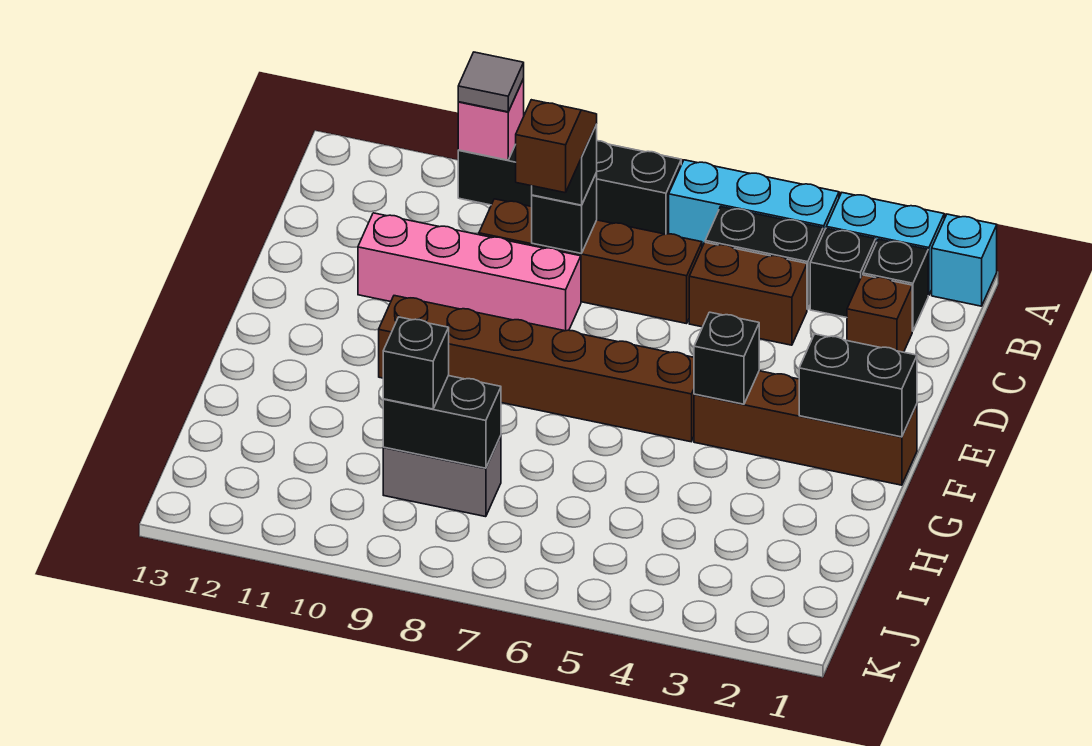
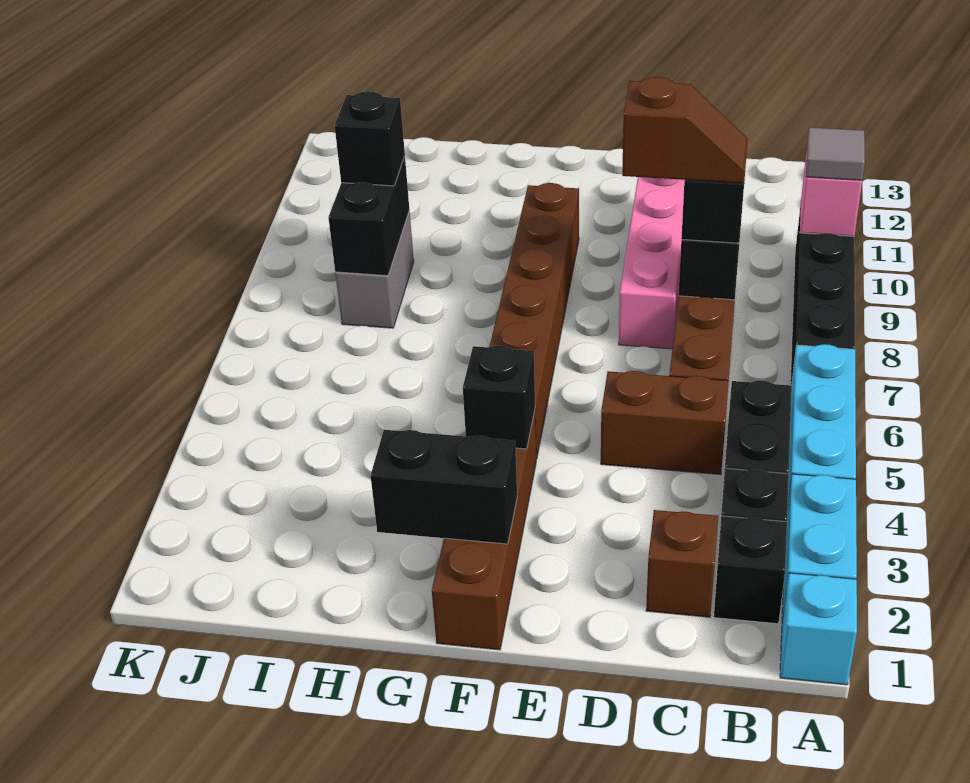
brown 1x2 brick [689,242,807,345] -> brown 1x2 brick turned to [601,371,729,475]
black 1x2 brick [799,334,917,437] -> black 1x2 brick turned to [371,430,517,544]

